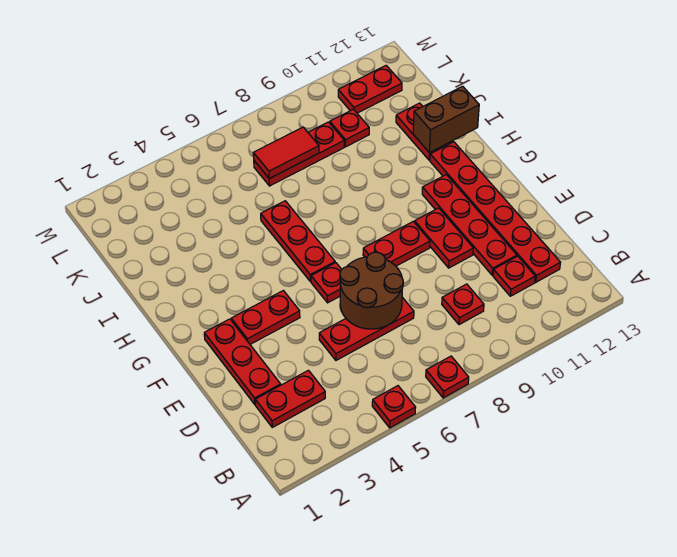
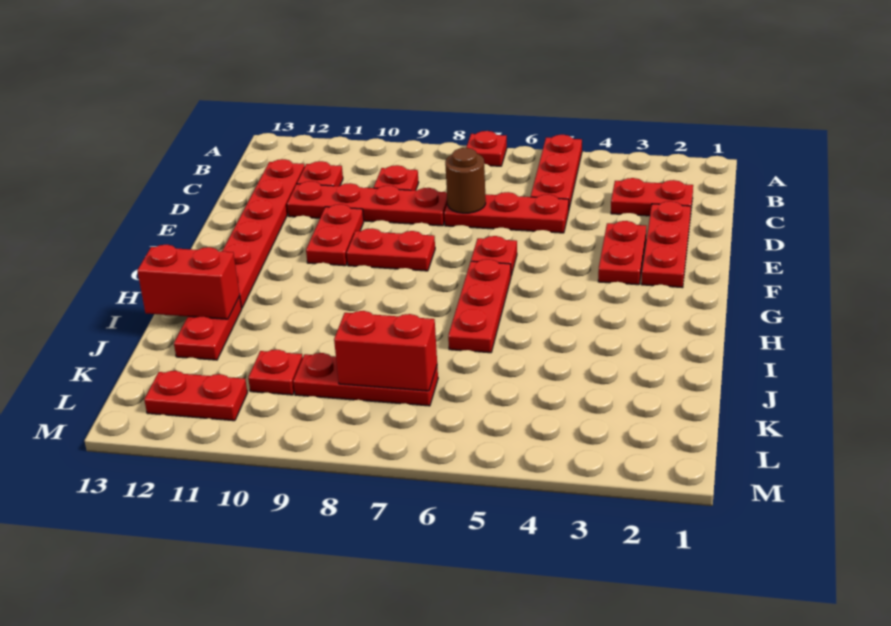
red 1x1 plate [372,386,416,428] -> red 1x3 plate [531,135,582,208]
brown 2x2 round brick [340,252,403,329] -> brown 1x1 round brick [445,148,486,213]
red 1x4 plate [422,175,517,275] -> red 1x4 plate turned to [287,181,447,226]
red 1x2 plate [231,291,300,344] -> red 1x2 plate turned to [598,221,646,285]
brown 1x2 brick [413,86,479,153] -> red 1x2 brick [137,245,240,319]
red 1x2 tile [253,127,319,179] -> red 1x2 brick [334,311,437,391]

